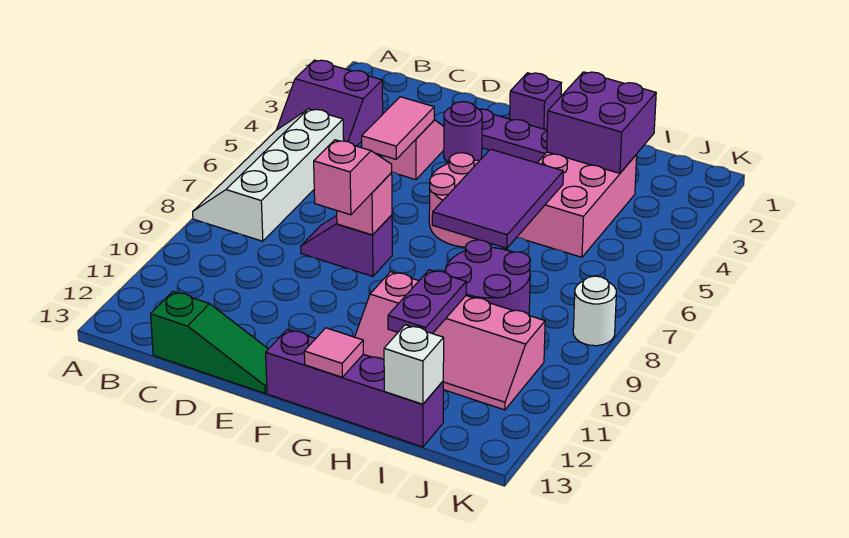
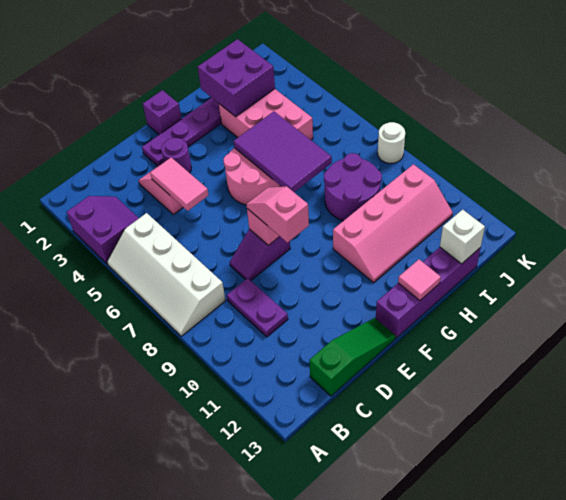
purple 2x2 slope [277,60,383,146] -> purple 2x2 slope turned to [67,196,139,264]
purple 1x2 plate [388,270,466,334] -> purple 1x2 plate moved to [227,278,288,337]

